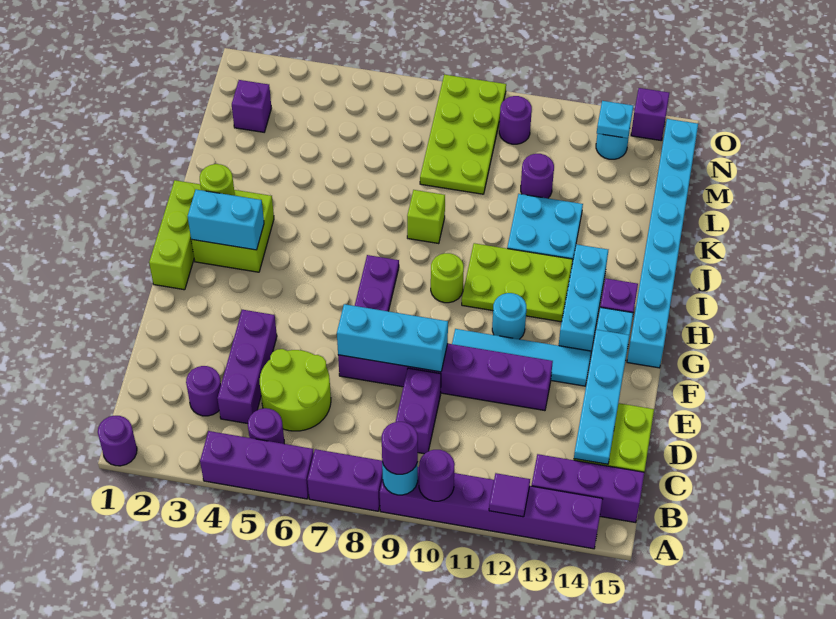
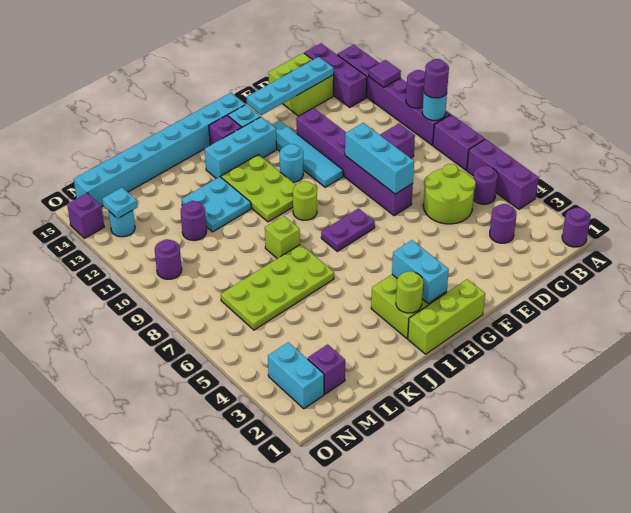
purple 1x3 brick [217,310,277,424] -> none
lime 2x4 plate [420,75,506,194] -> lime 2x4 plate moved to [221,244,334,330]
none -> cyan 1x2 brick [268,342,324,409]

